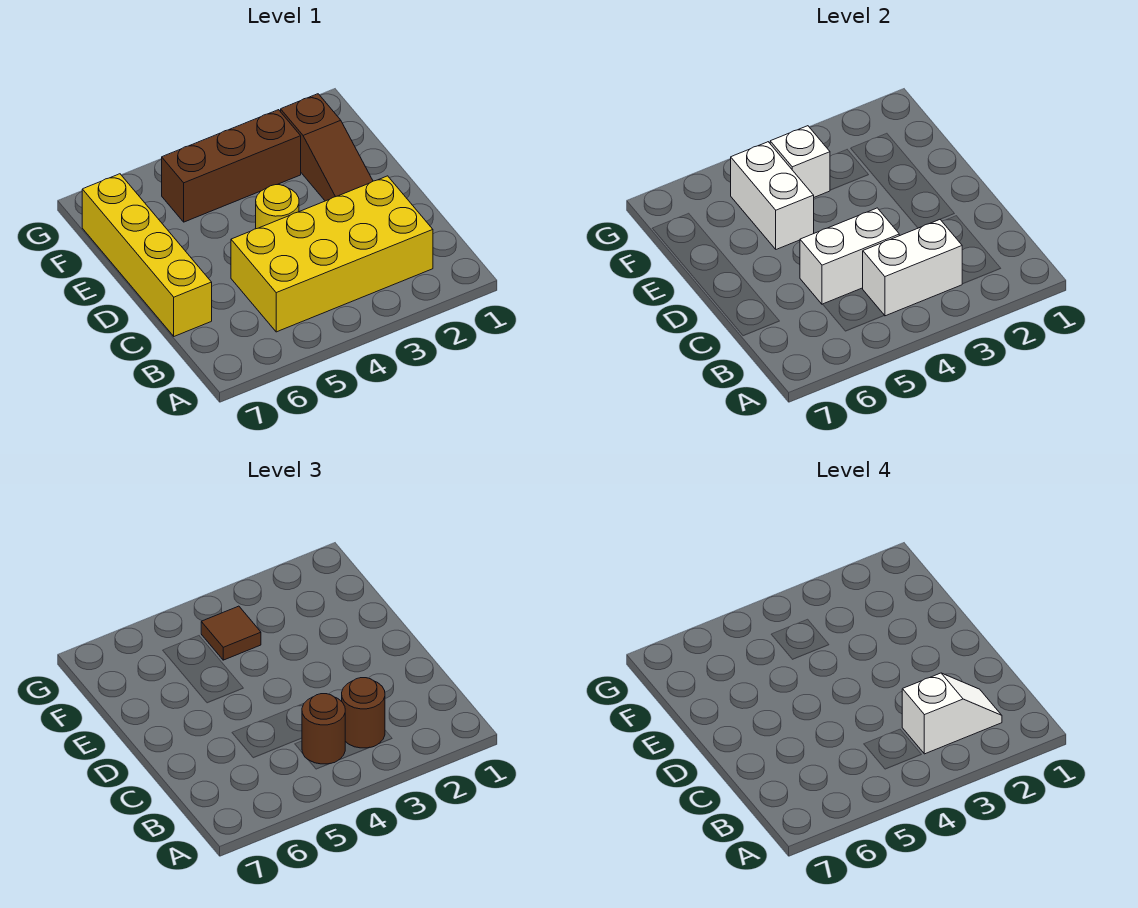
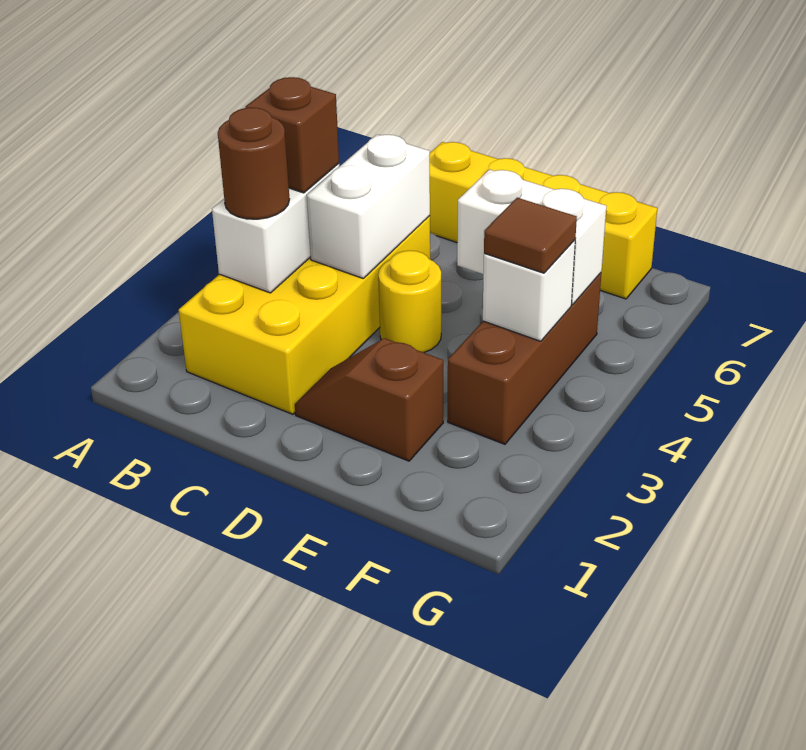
white 1x2 slope [902,673,1002,754] -> none
brown 1x1 round brick [302,694,345,764] -> brown 1x1 brick [246,77,339,193]
brown 1x3 slope [280,94,373,201] -> brown 1x2 slope [295,338,443,461]

